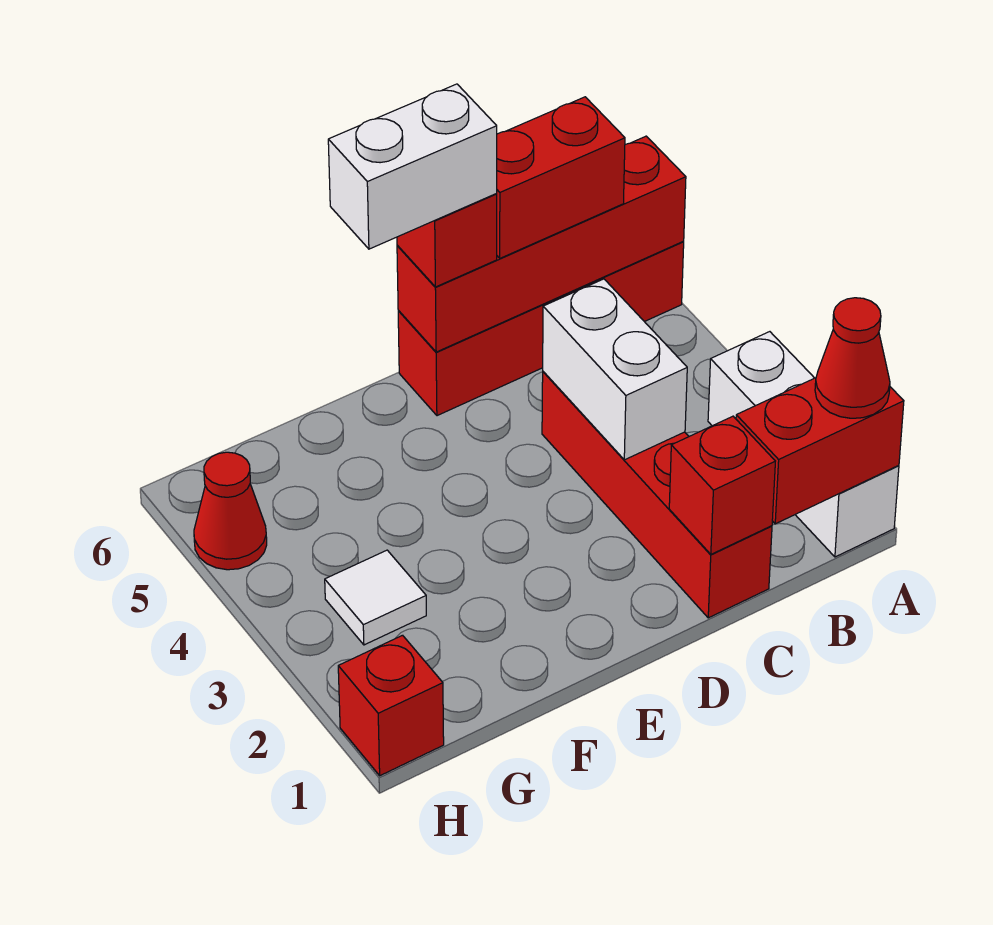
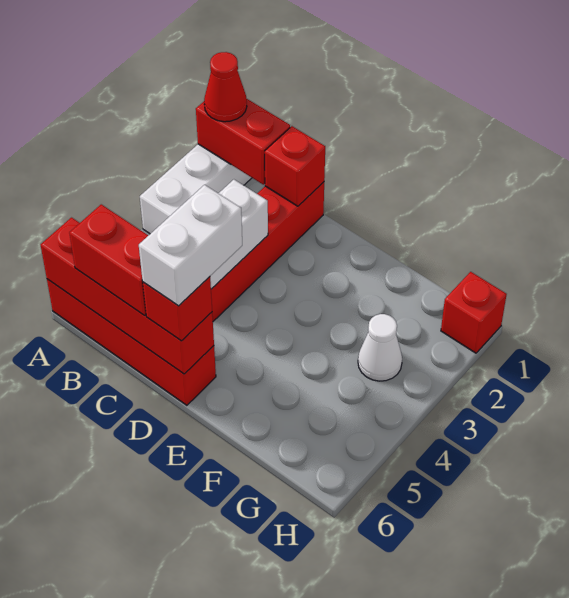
white 1x2 brick [328,84,497,249] -> white 1x2 brick turned to [139,185,242,306]
white 1x1 tile [325,550,426,645] -> white 1x1 cone [358,314,402,381]
red 1x1 cone [194,452,267,570] -> none

